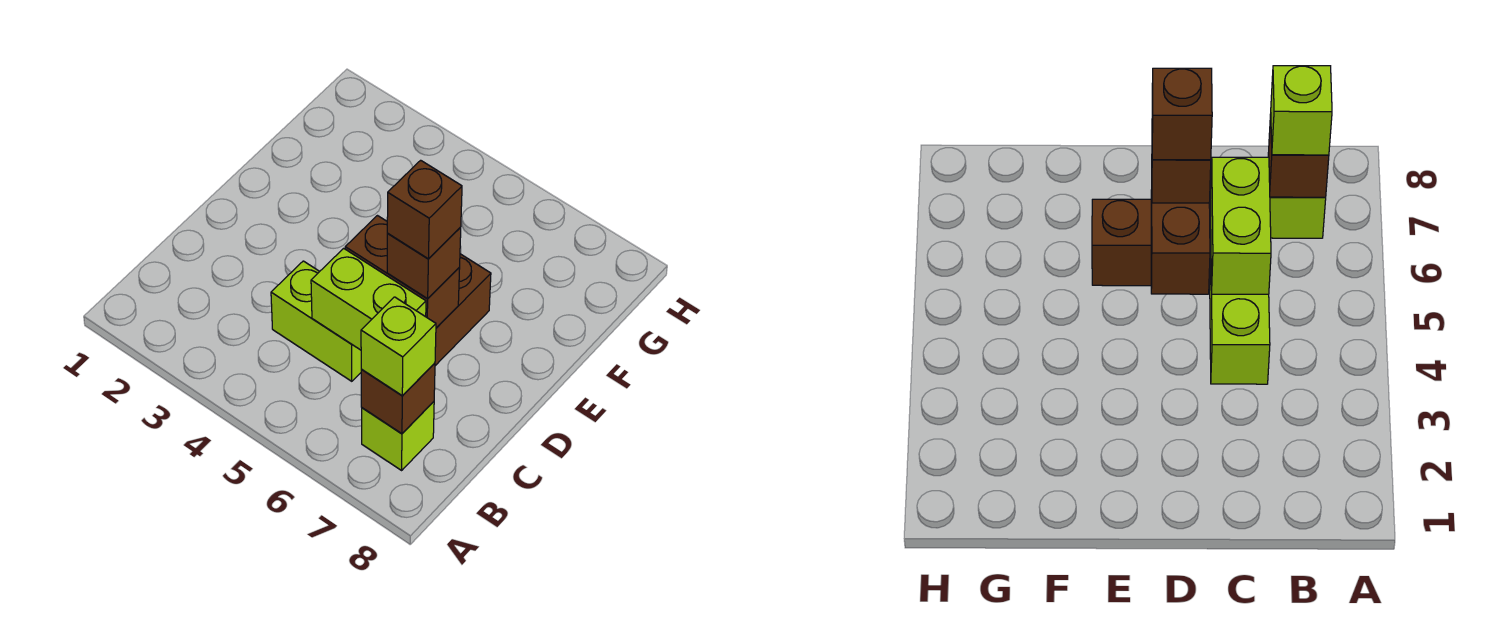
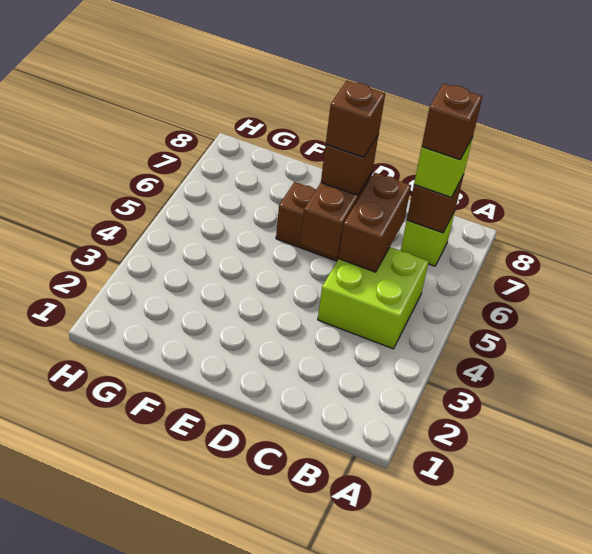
none -> brown 1x1 brick [422,83,482,160]
lime 1x2 brick [271,261,362,381] -> lime 2x2 brick [318,247,429,349]
lime 1x2 brick [311,248,426,350] -> brown 1x2 brick [339,173,411,272]

